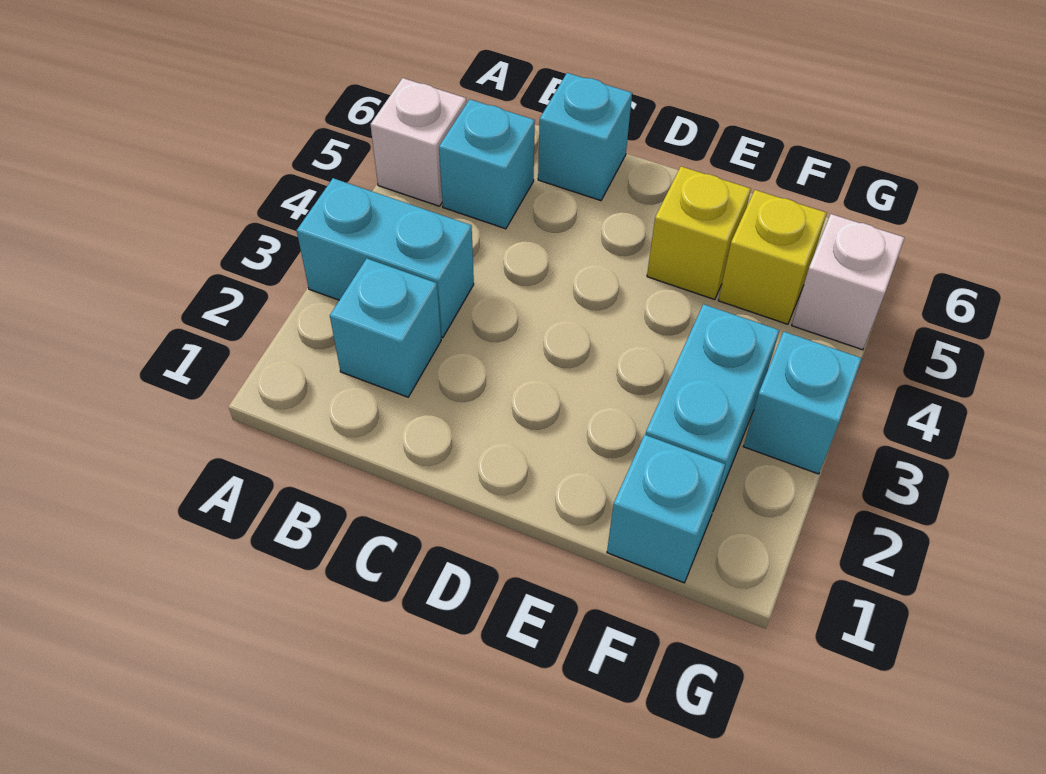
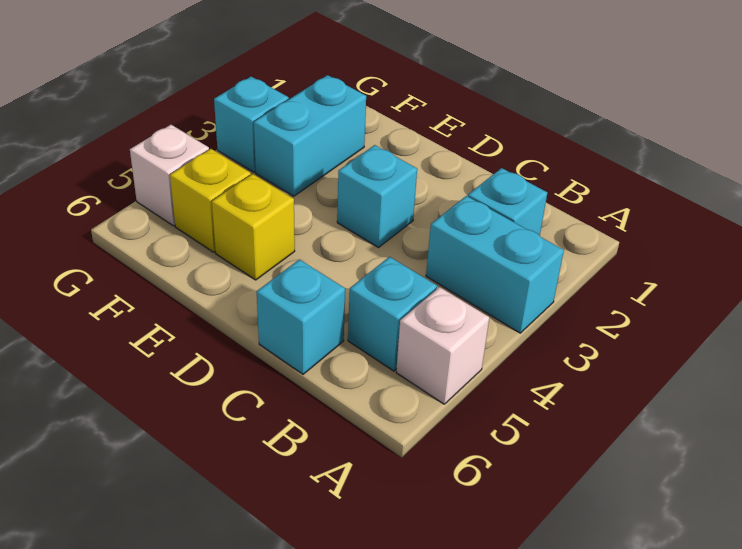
cyan 1x1 brick [607,435,725,583] -> cyan 1x1 brick moved to [337,145,417,247]

